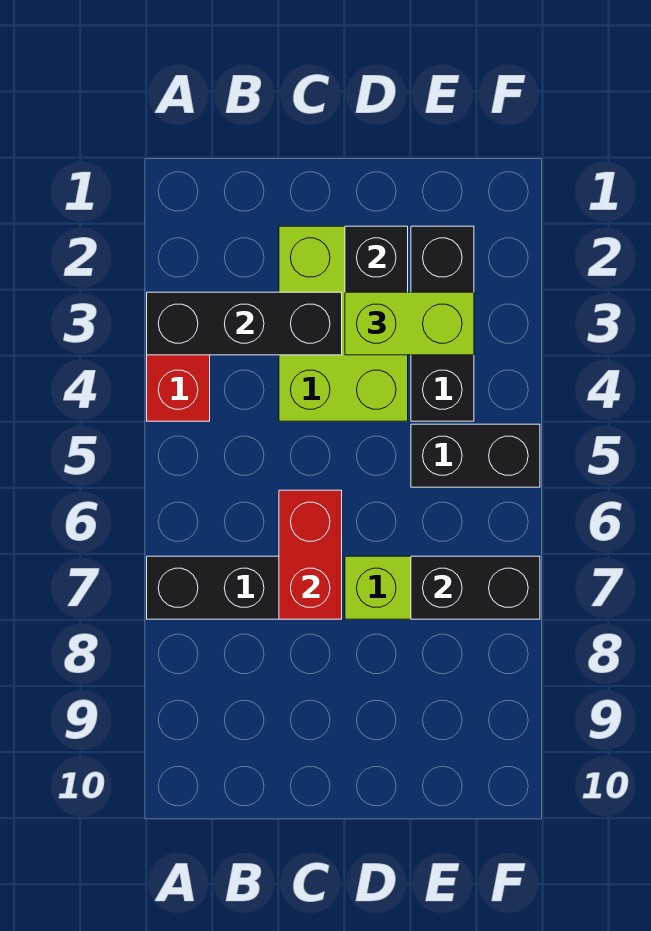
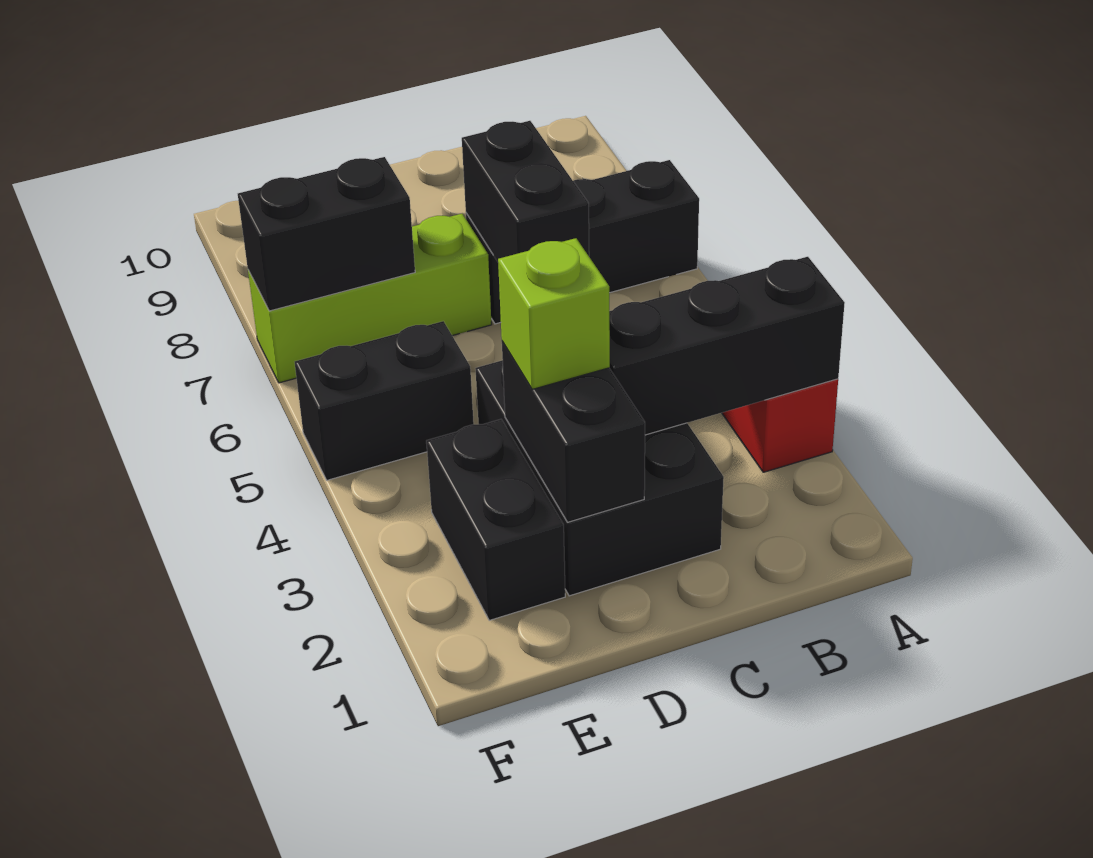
lime 2x3 brick [279,226,408,421] -> black 2x3 brick [475,360,724,596]
red 1x2 brick [279,490,342,619] -> black 1x2 brick [462,121,589,262]
lime 1x2 brick [345,292,474,355] -> lime 1x1 brick [498,238,610,389]
black 1x3 brick [411,226,474,421] -> black 1x2 brick [426,419,565,620]

